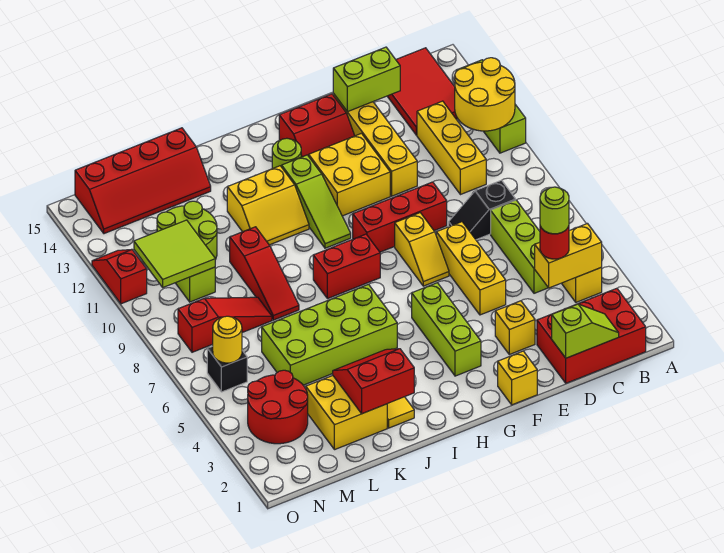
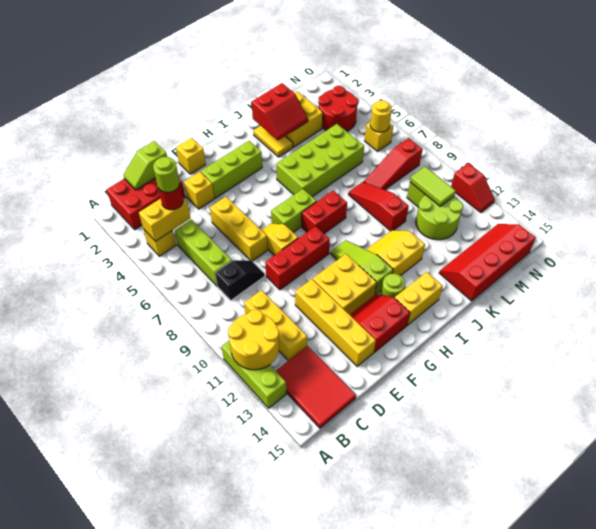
lime 1x2 brick [333,47,400,112] -> lime 1x2 brick moved to [271,189,317,232]
lime 1x3 brick [412,283,481,376] -> lime 1x3 brick turned to [201,141,262,198]
none -> yellow 1x2 brick [395,272,443,325]
lime 2x2 tile [134,220,215,287] -> lime 1x2 tile [410,167,456,206]
black 1x1 brick [207,346,247,392] -> yellow 1x1 brick [365,122,393,151]

